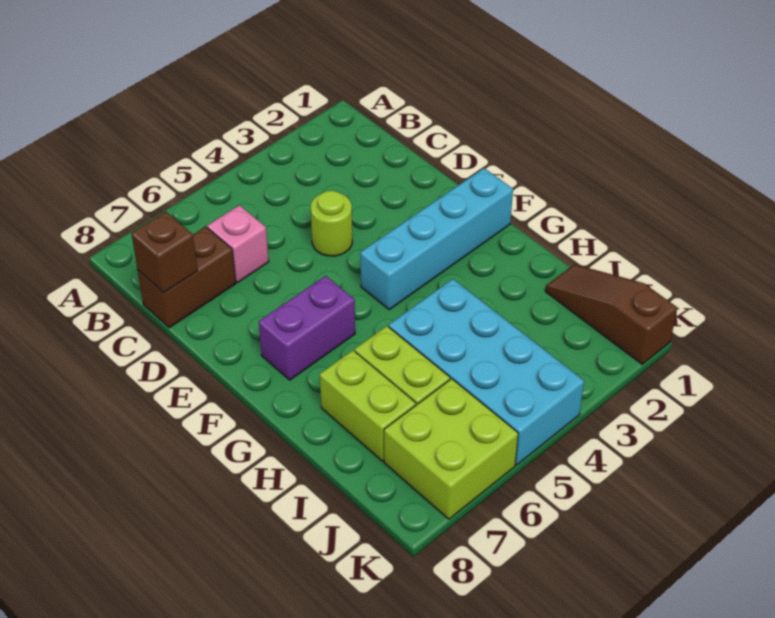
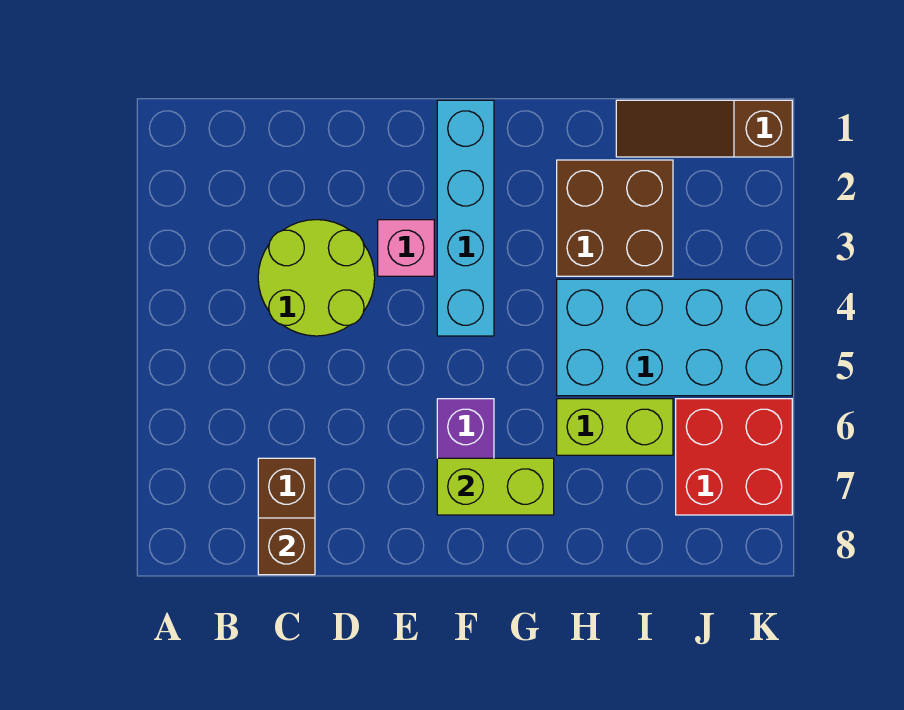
pink 1x1 brick [207,205,269,283] -> pink 1x1 brick moved to [378,220,434,276]
lime 1x1 round brick [311,191,352,256] -> lime 2x2 round brick [258,220,375,336]
none -> brown 2x2 brick [557,160,673,276]
lime 1x2 brick [320,350,416,461] -> lime 1x2 brick moved to [437,458,554,515]
lime 2x2 brick [384,379,518,519] -> red 2x2 brick [676,399,792,515]

